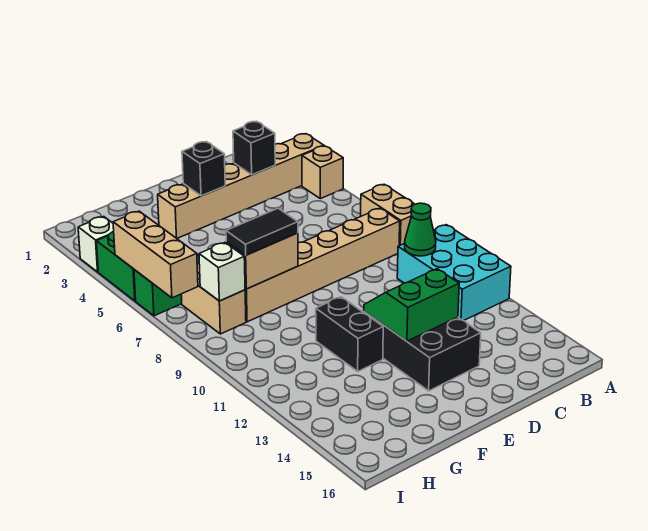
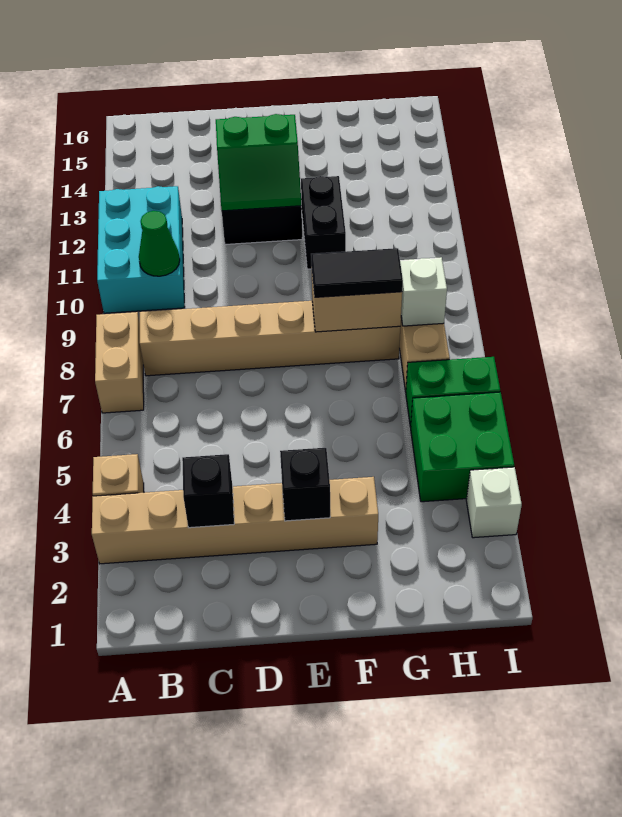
tan 1x3 brick [113,211,198,298] -> none

